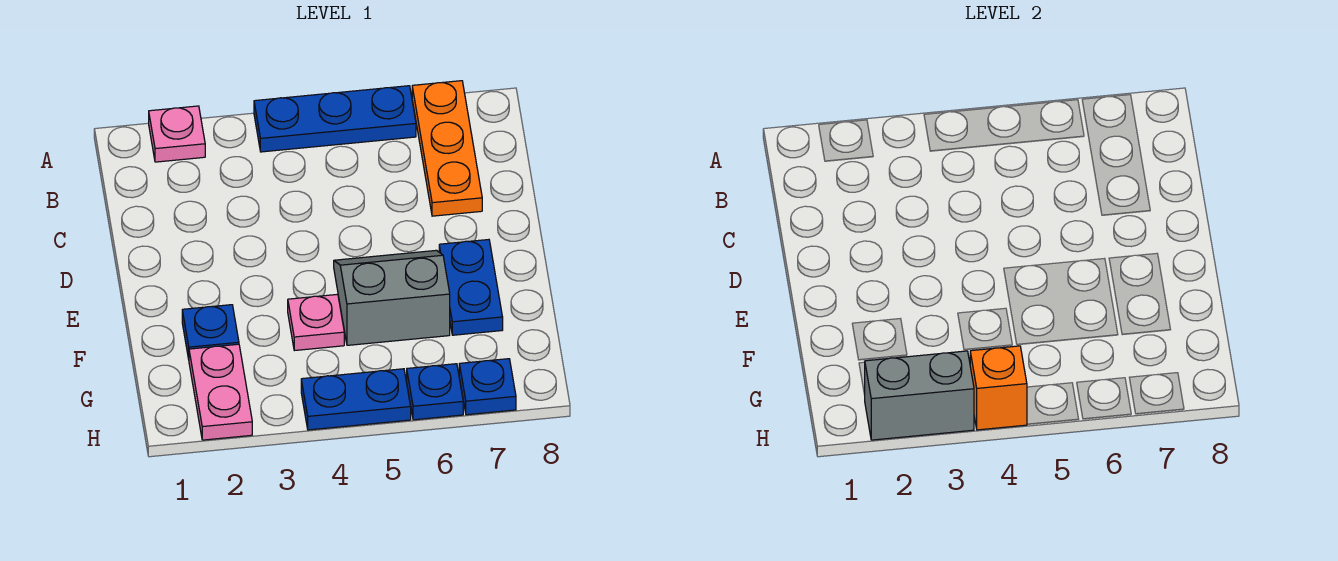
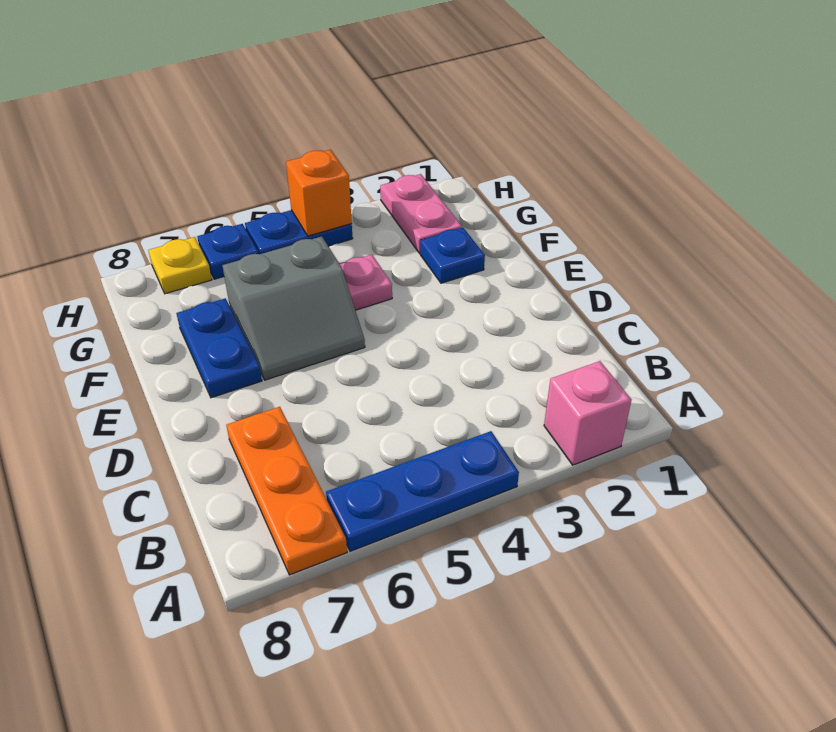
pink 1x1 plate [149,106,205,162] -> pink 1x1 brick [544,361,631,465]
grey 1x2 brick [865,351,974,440] -> none
blue 1x1 plate [459,359,516,415] -> yellow 1x1 plate [148,237,212,294]

